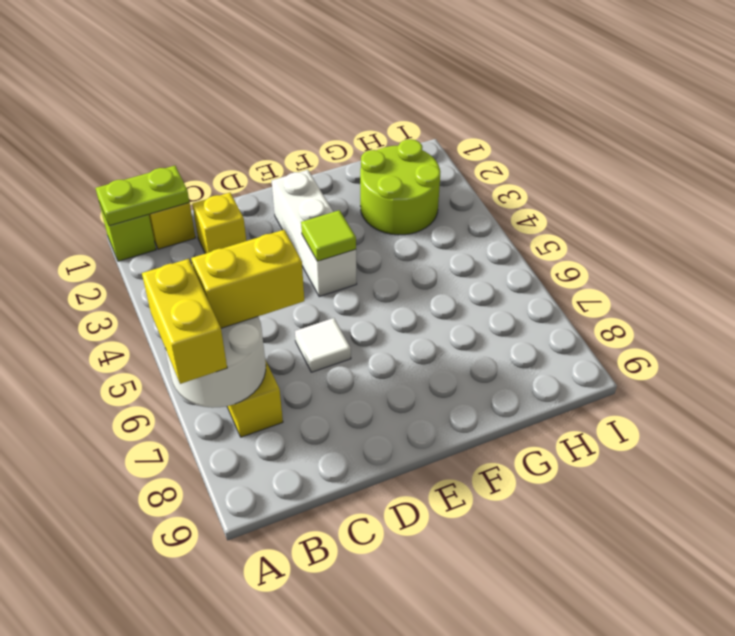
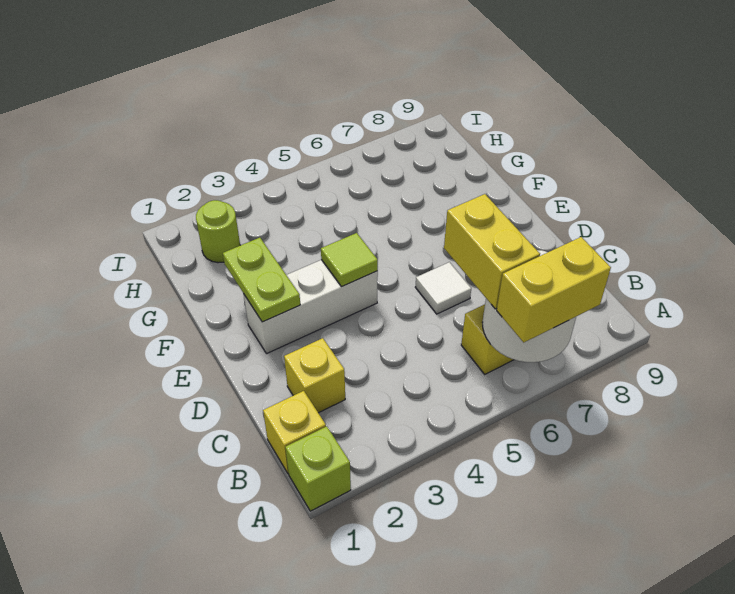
lime 1x2 plate [96,166,189,226] -> lime 1x2 plate moved to [223,238,300,322]
lime 2x2 round brick [360,139,440,235] -> lime 1x1 round brick [196,200,240,263]

